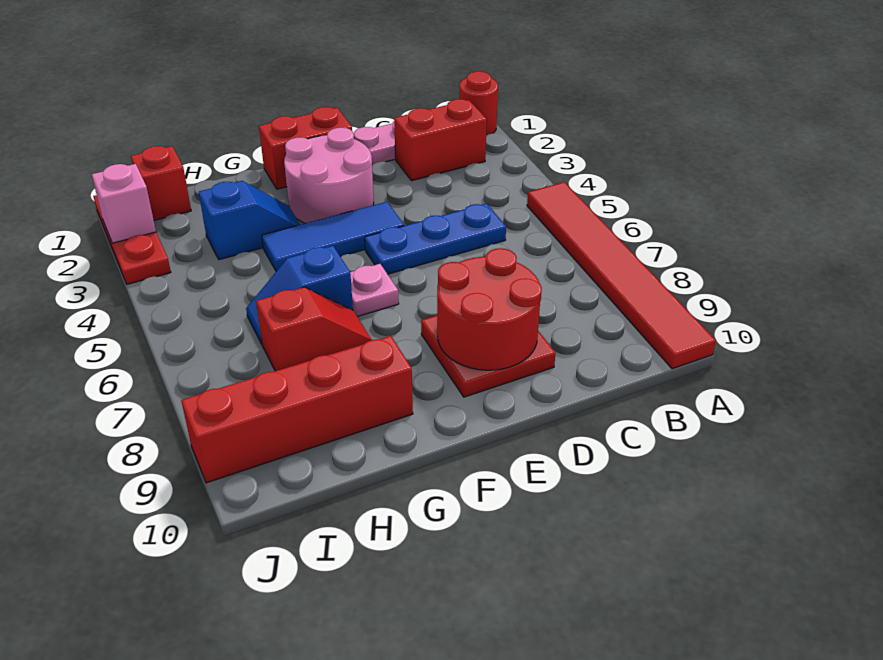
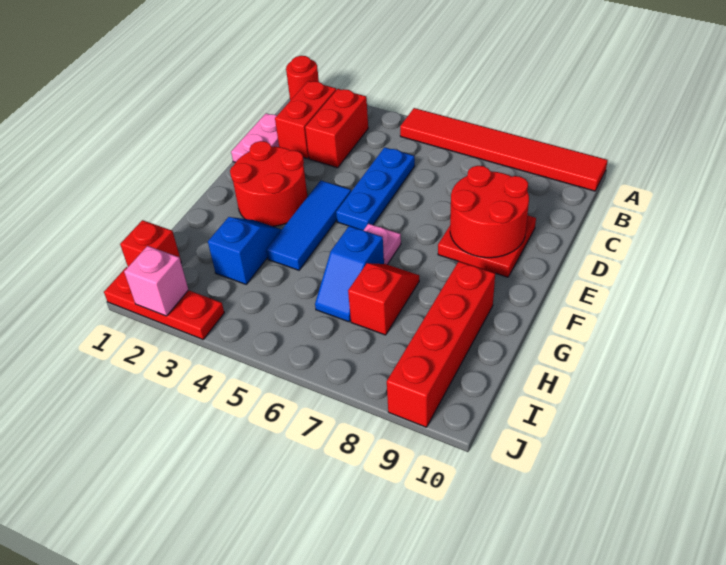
red 1x2 brick [259,107,352,189] -> red 1x2 brick moved to [305,89,368,168]
pink 2x2 round brick [284,128,374,223] -> red 2x2 round brick [230,141,308,226]

